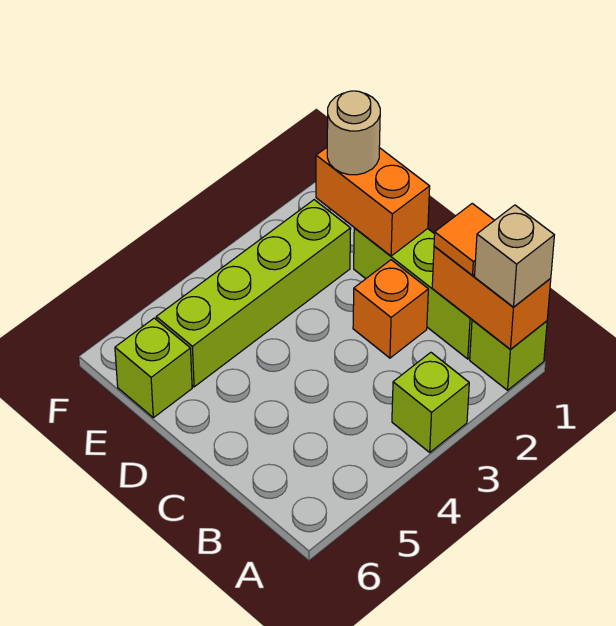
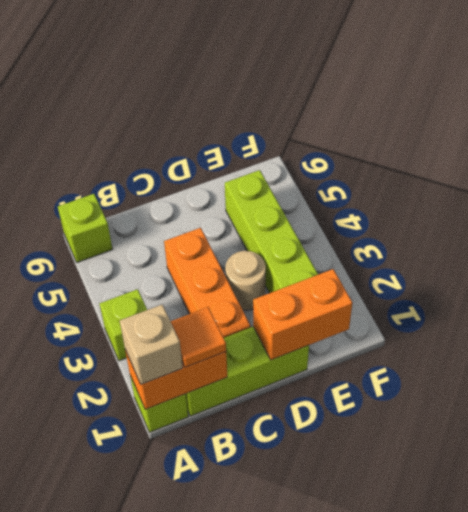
orange 1x1 brick [353,260,428,358] -> orange 1x3 brick [164,228,251,338]
tan 1x1 round brick [327,91,380,175] -> tan 1x1 round brick moved to [225,251,266,311]
lime 1x1 brick [115,318,192,418] -> lime 1x1 brick moved to [58,194,113,262]

